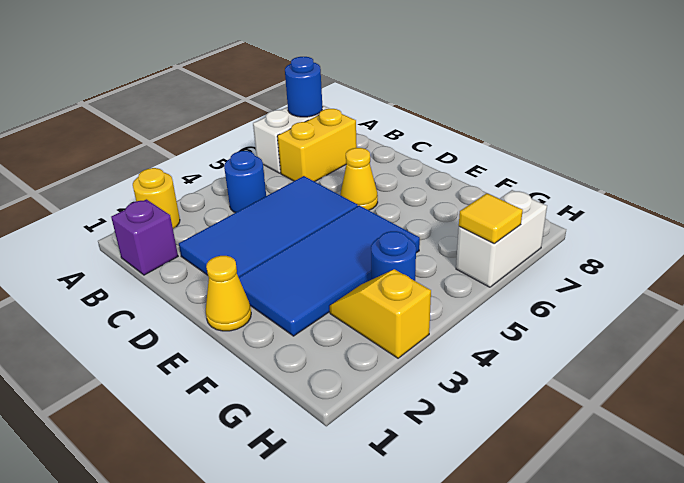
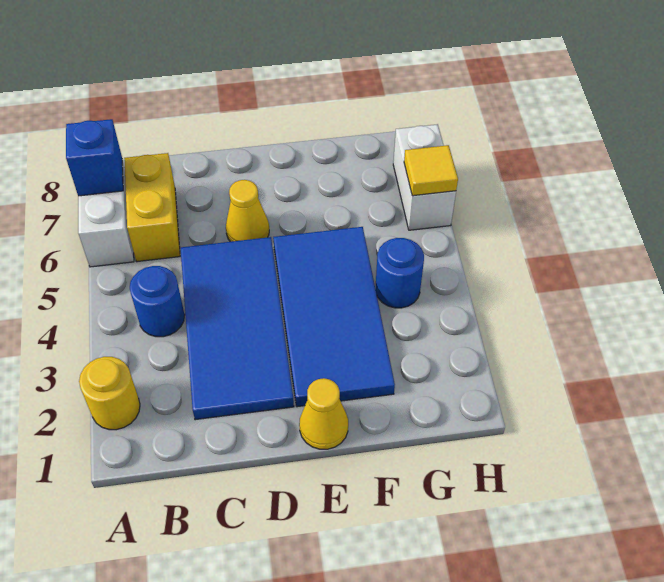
blue 1x1 round brick [285,57,322,117] -> blue 1x1 brick [66,119,123,196]
purple 1x1 brick [111,199,178,275] -> none
yellow 1x2 slope [330,269,431,358] -> none

